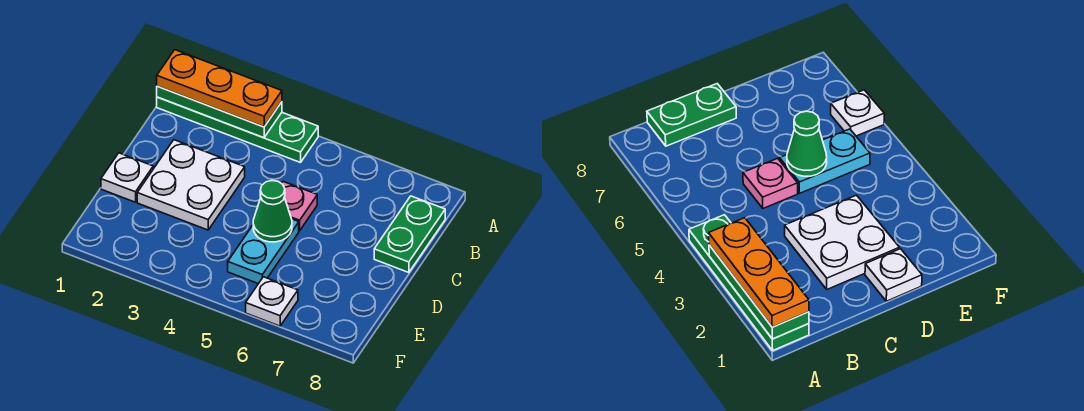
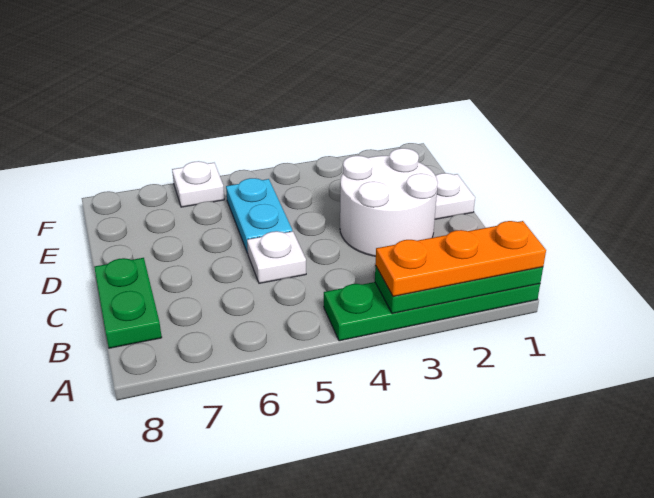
white 2x2 plate [137,140,245,230] -> white 2x2 round brick [340,148,438,256]
pink 1x1 plate [281,182,317,231] -> white 1x1 plate [247,231,306,283]
green 1x1 cone [253,181,292,242] -> none

